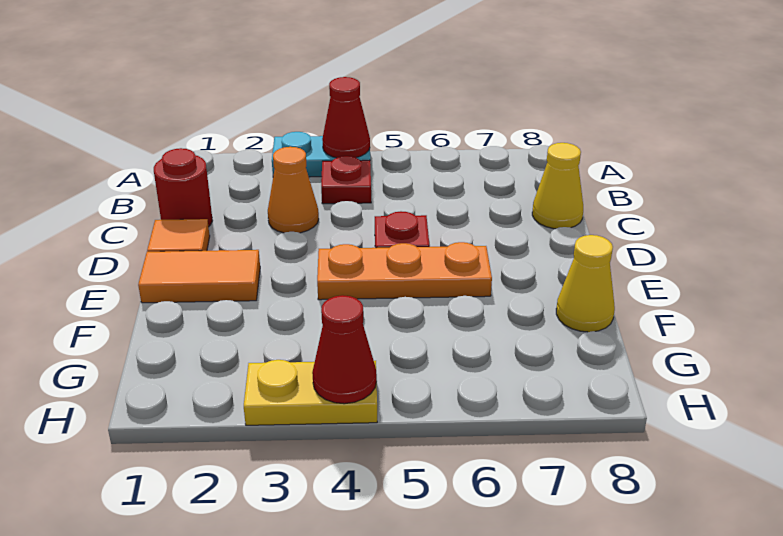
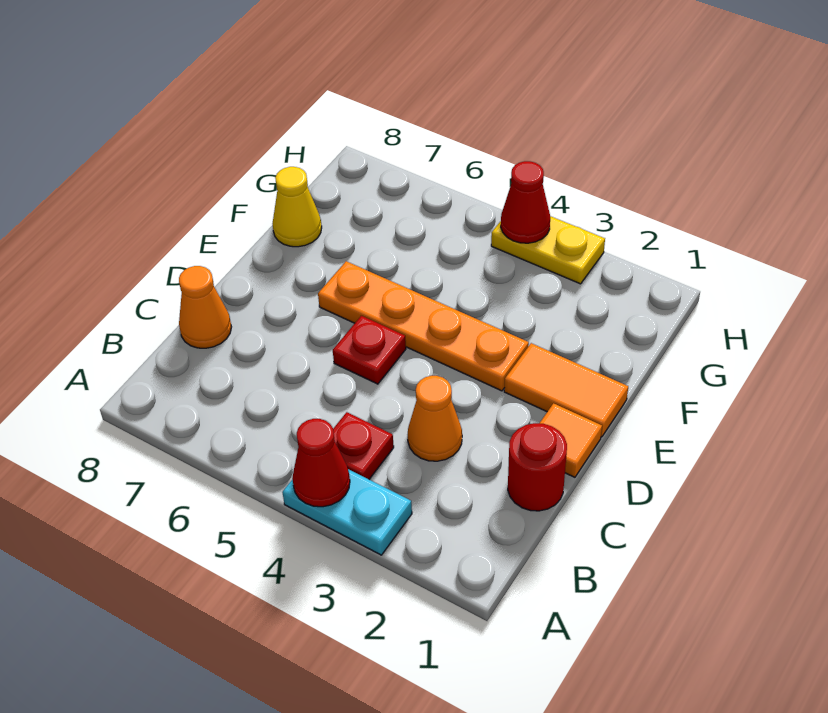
yellow 1x1 cone [532,143,583,229] -> orange 1x1 cone [179,266,231,348]
orange 1x3 plate [317,242,492,300] -> orange 1x4 plate [318,261,529,391]

